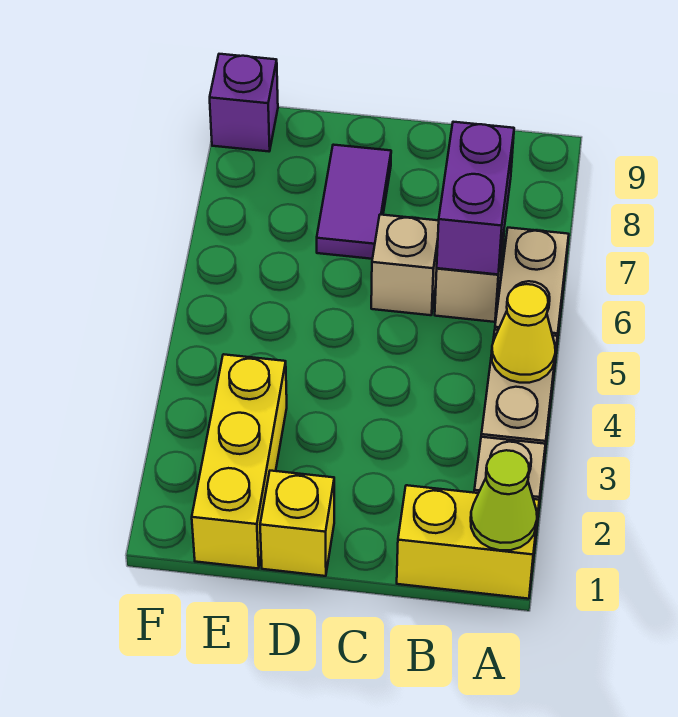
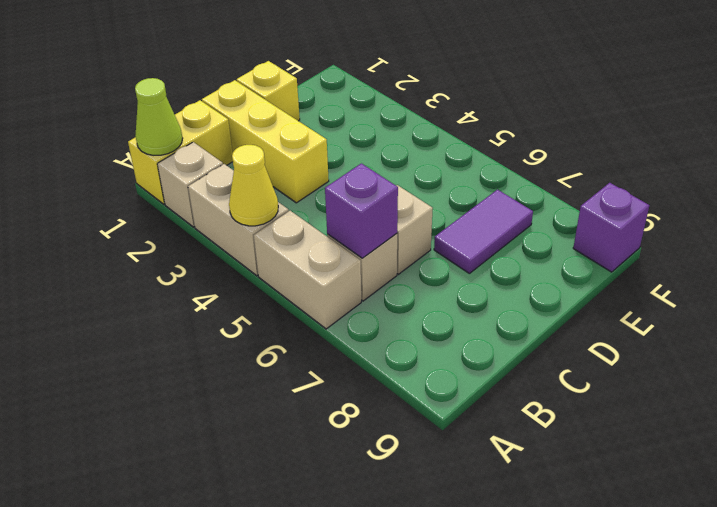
purple 1x2 brick [437,122,514,274] -> purple 1x1 brick [325,163,398,258]
purple 1x2 tile [317,145,391,259] -> purple 1x2 tile turned to [434,190,533,273]
yellow 1x3 brick [192,354,287,568] -> yellow 1x3 brick moved to [202,80,329,203]

